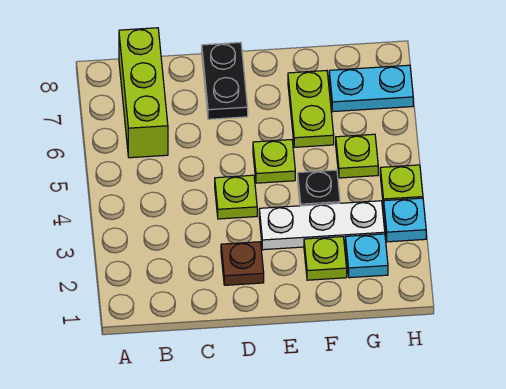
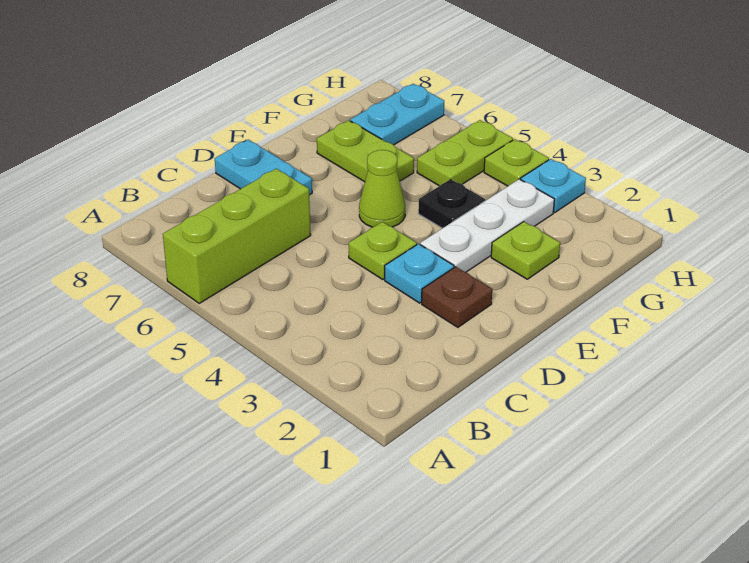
lime 1x3 brick [119,28,168,158] -> lime 1x3 brick turned to [163,169,311,303]
black 1x2 plate [202,42,248,119] -> cyan 1x2 plate [215,140,312,195]
lime 1x1 plate [253,140,295,183] -> lime 1x1 cone [359,150,405,227]
cyan 1x1 plate [345,234,388,278] -> cyan 1x1 plate moved to [385,244,454,303]
lime 1x1 plate [336,134,378,178] -> lime 1x2 plate [417,120,513,186]

